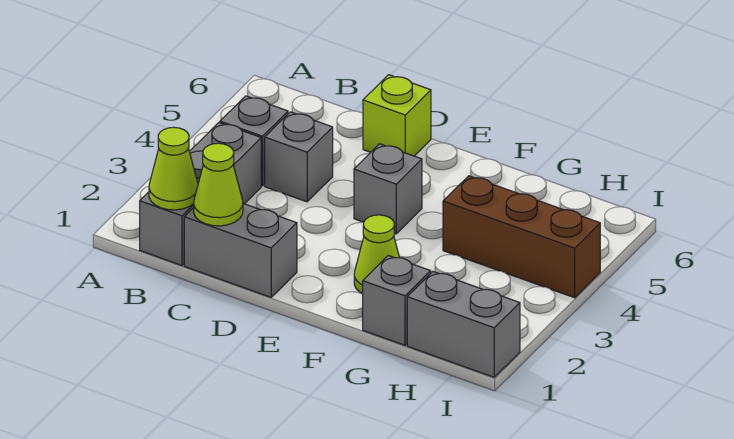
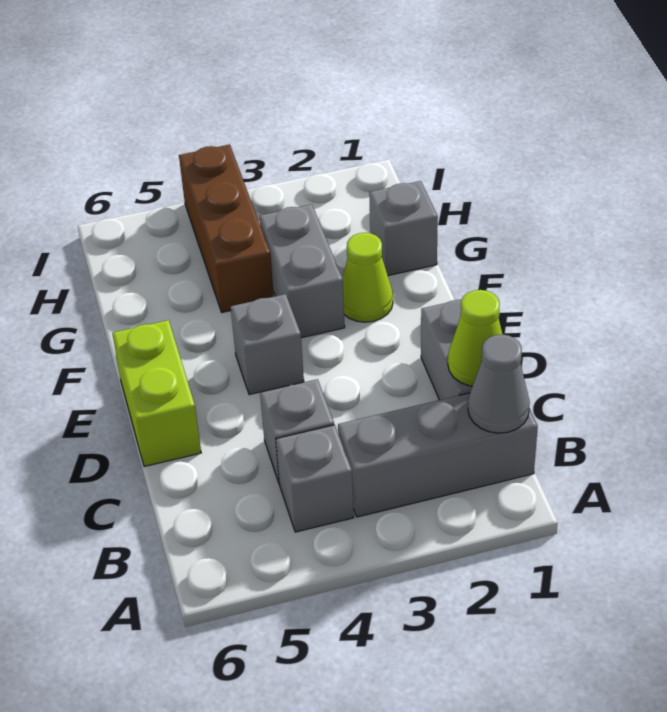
lime 1x1 cone [149,127,198,210] -> grey 1x1 cone [468,334,530,433]
lime 1x1 brick [363,75,431,156] -> lime 1x2 brick [112,320,201,467]
grey 1x2 brick [407,272,520,377] -> grey 1x2 brick moved to [260,204,345,338]

